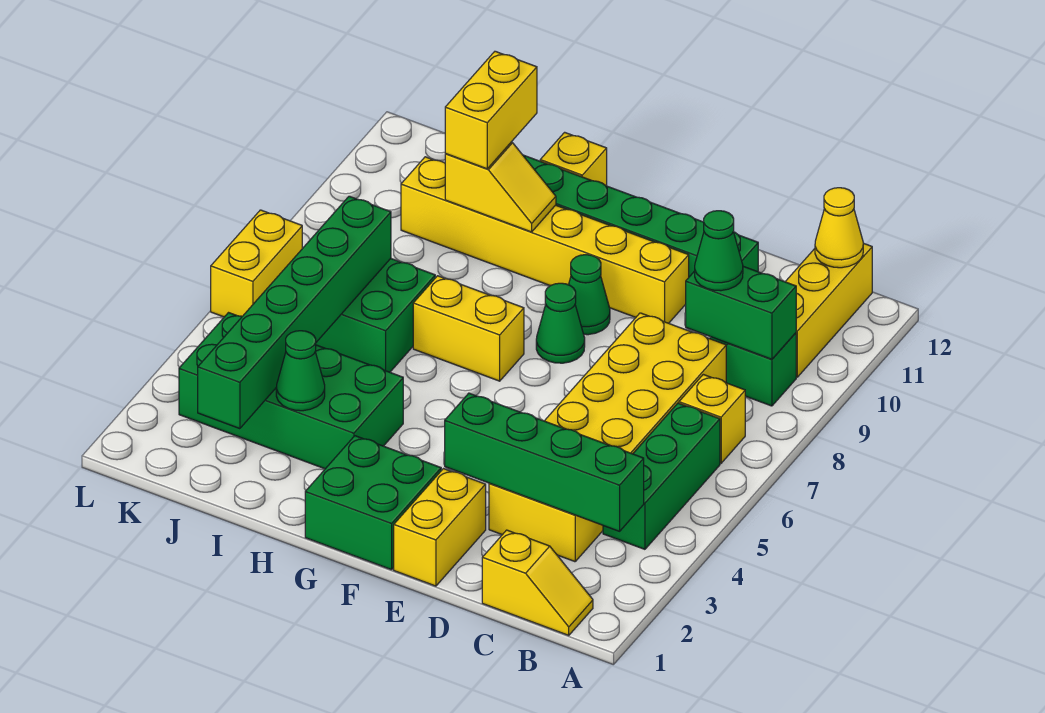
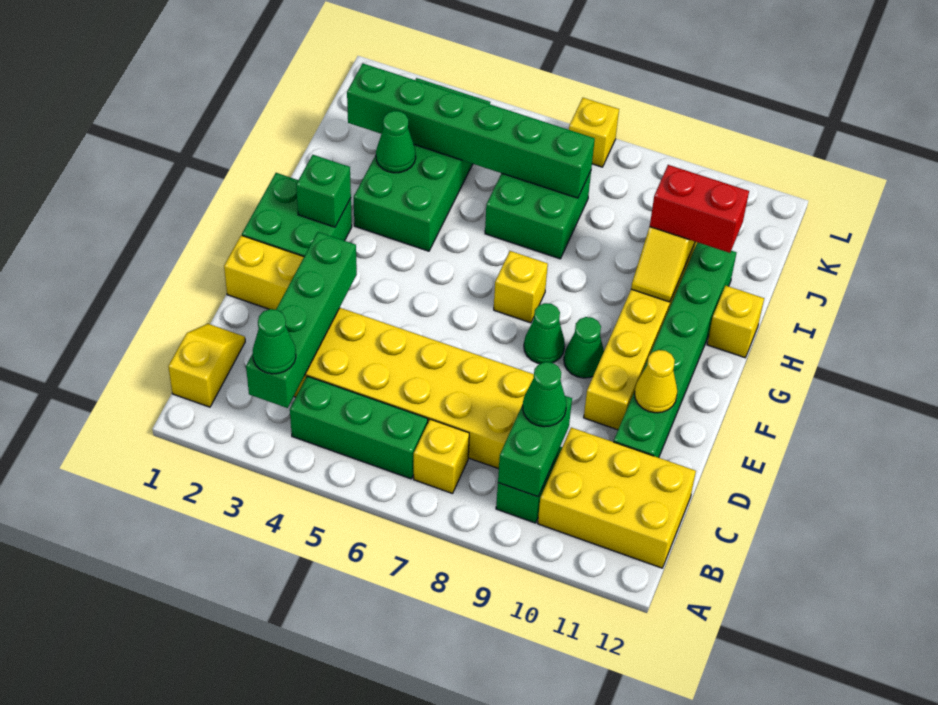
yellow 1x2 slope [482,530,593,635] -> yellow 1x2 slope turned to [168,324,245,407]
none -> green 1x1 cone [253,309,296,374]
yellow 1x3 brick [785,243,872,377] -> yellow 2x3 brick [538,428,696,568]
yellow 1x1 cone [815,188,863,268] -> yellow 1x1 cone moved to [635,350,677,413]
none -> green 1x1 brick [296,155,351,227]
yellow 1x2 brick [413,276,524,381] -> yellow 1x1 brick [494,251,548,323]
yellow 1x2 brick [445,51,537,169] -> red 1x2 brick [650,165,749,253]
yellow 1x2 brick [211,210,302,317] -> yellow 1x1 brick [569,98,619,167]

